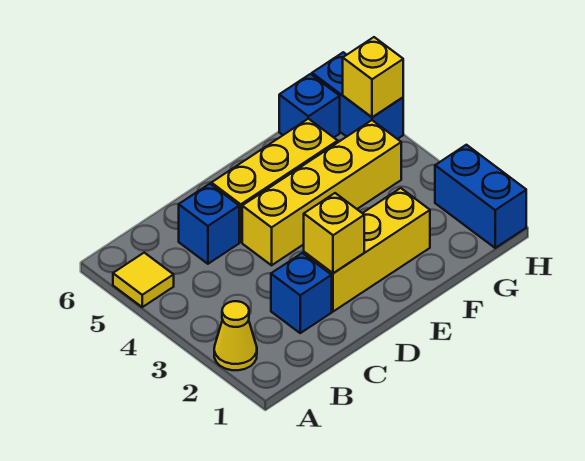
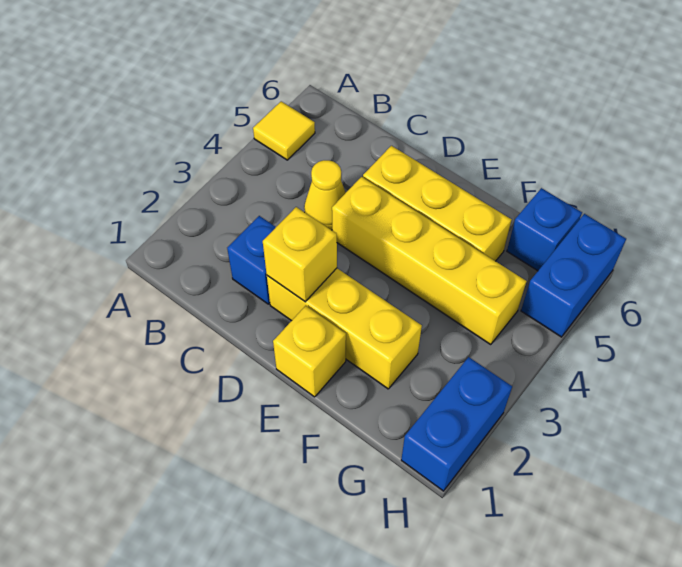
yellow 1x1 cone [214,301,257,370] -> yellow 1x1 cone moved to [304,160,346,230]
blue 1x1 brick [179,184,239,264] -> none
yellow 1x1 brick [343,37,403,117] -> yellow 1x1 brick moved to [273,306,346,397]

